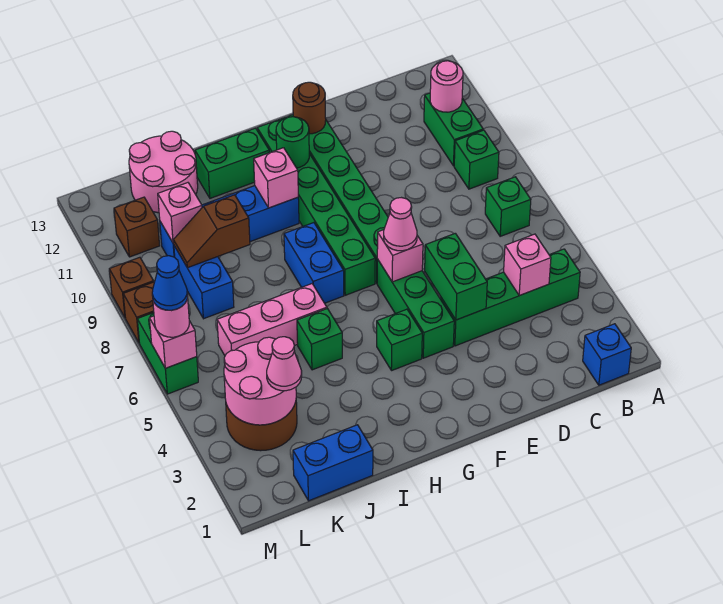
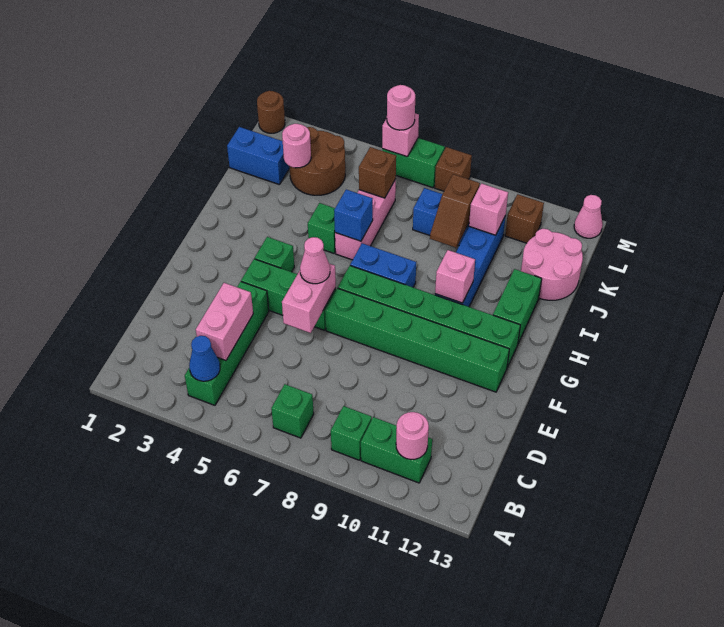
blue 1x1 brick [583,324,631,385] -> blue 1x1 brick moved to [334,189,373,241]
pink 1x1 brick [504,234,551,295] -> pink 1x2 brick [196,283,253,360]
green 1x2 brick [425,233,487,320] -> none
pink 1x1 brick [377,230,423,282] -> pink 1x2 brick [282,264,336,333]
brown 1x1 round brick [293,82,326,134] -> brown 1x1 round brick moved to [257,91,285,133]
green 1x1 round brick [276,117,309,168] -> none
blue 1x2 brick [293,425,373,501] -> blue 1x2 brick turned to [227,127,290,185]
brown 1x2 slope [174,195,250,268] -> brown 1x2 slope turned to [430,174,480,248]
pink 2x2 round brick [224,337,296,425] -> pink 1x1 round brick [282,124,311,168]
pink 1x1 cone [267,337,302,391] -> pink 1x1 cone moved to [574,195,603,238]
blue 1x1 cone [152,256,188,310] -> blue 1x1 cone moved to [189,336,220,381]
brown 1x1 brick [109,257,154,317] -> brown 1x1 brick moved to [359,147,396,198]

